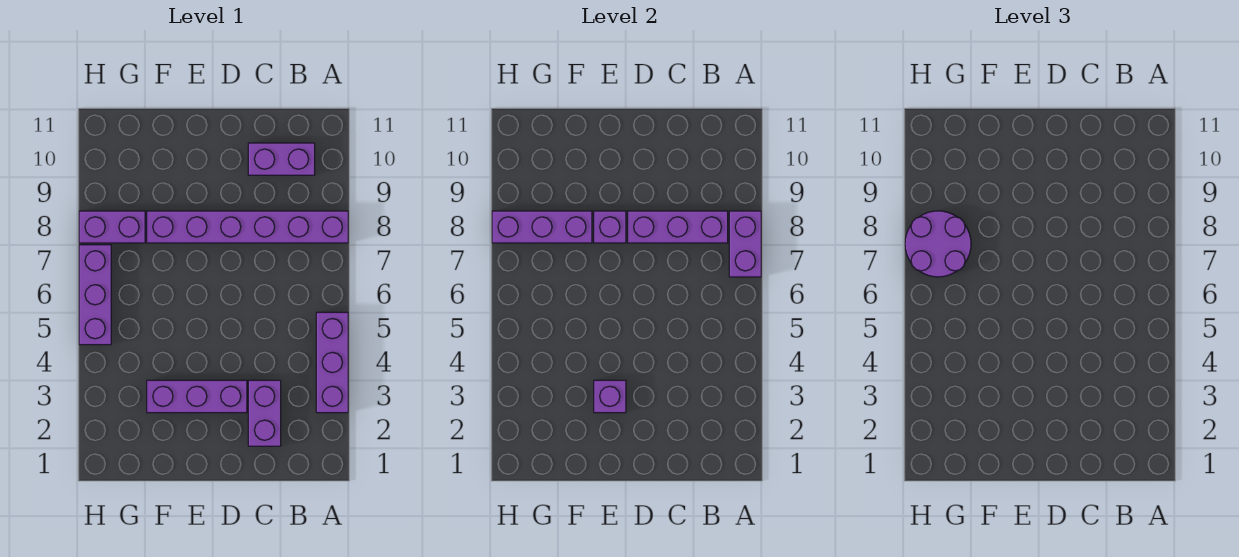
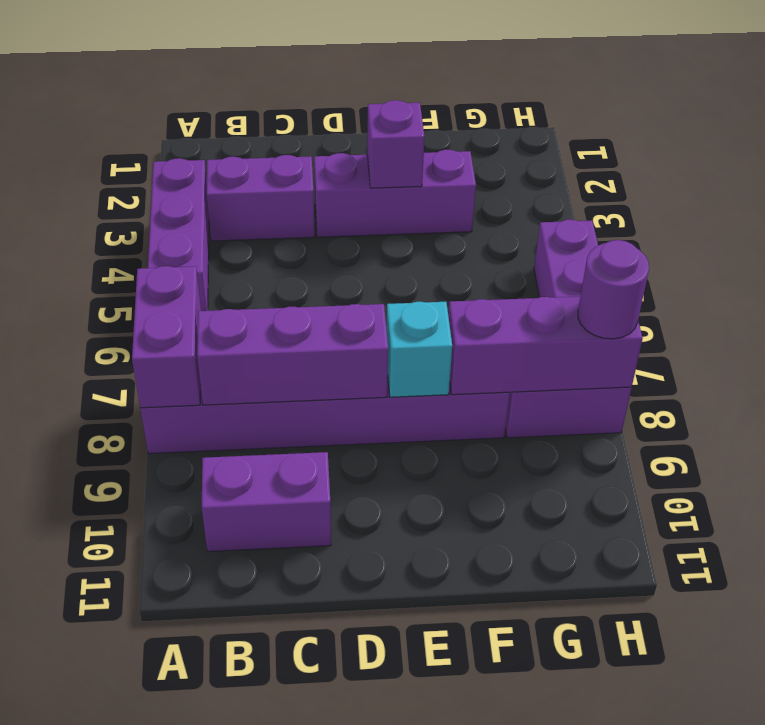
purple 1x2 brick [248,380,281,446] -> purple 1x2 brick turned to [207,155,315,241]
purple 1x1 brick [594,211,626,243] -> cyan 1x1 brick [386,302,452,397]
purple 2x2 round brick [905,211,971,277] -> purple 1x1 round brick [578,240,649,339]

